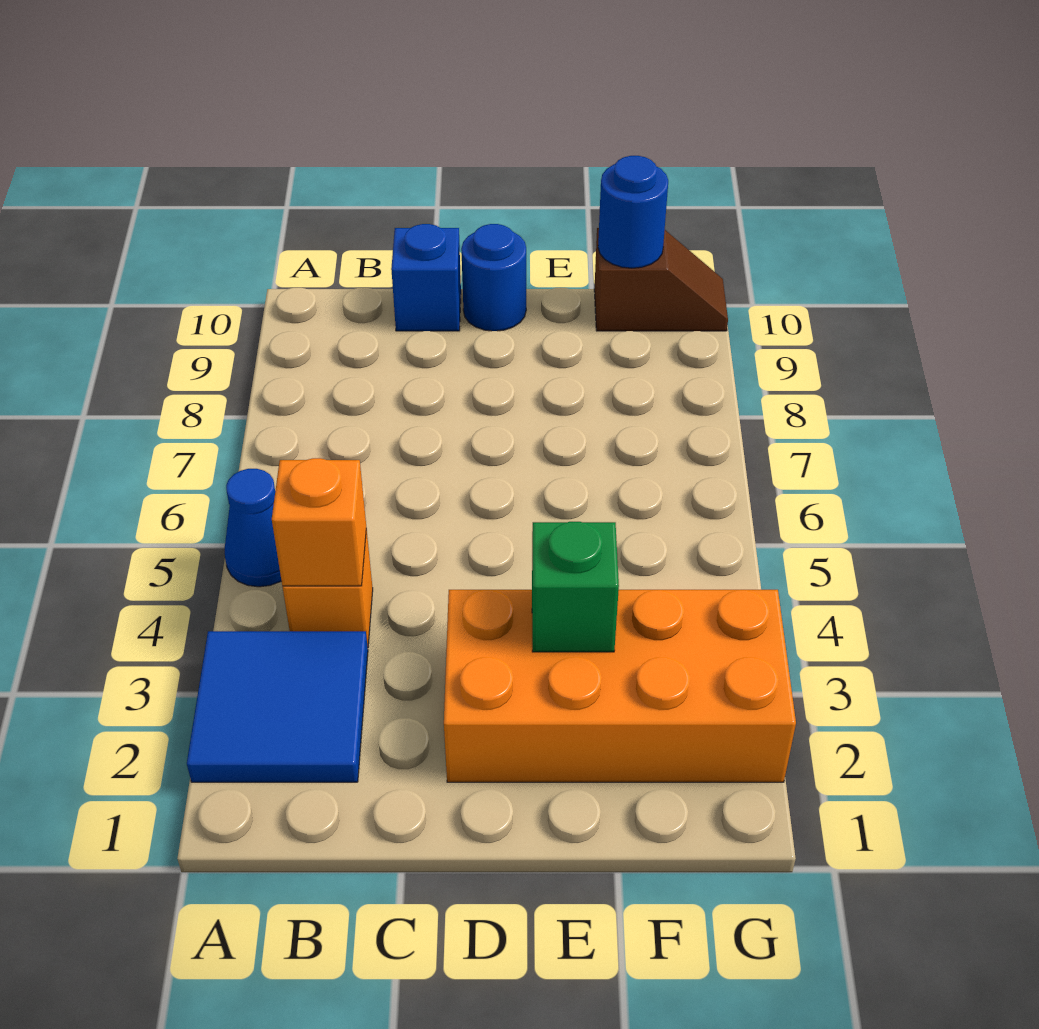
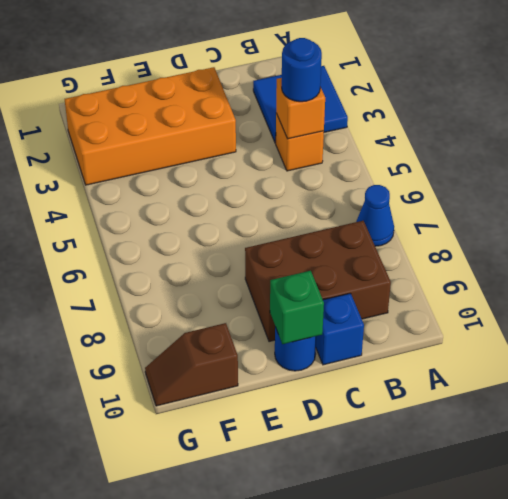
blue 1x1 cone [225,469,281,587] -> blue 1x1 cone moved to [356,185,394,246]
none -> brown 2x3 brick [245,221,391,342]
green 1x1 brick [532,522,619,652] -> green 1x1 brick moved to [270,271,324,344]
blue 1x1 round brick [598,156,668,268] -> blue 1x1 round brick moved to [282,38,322,102]

